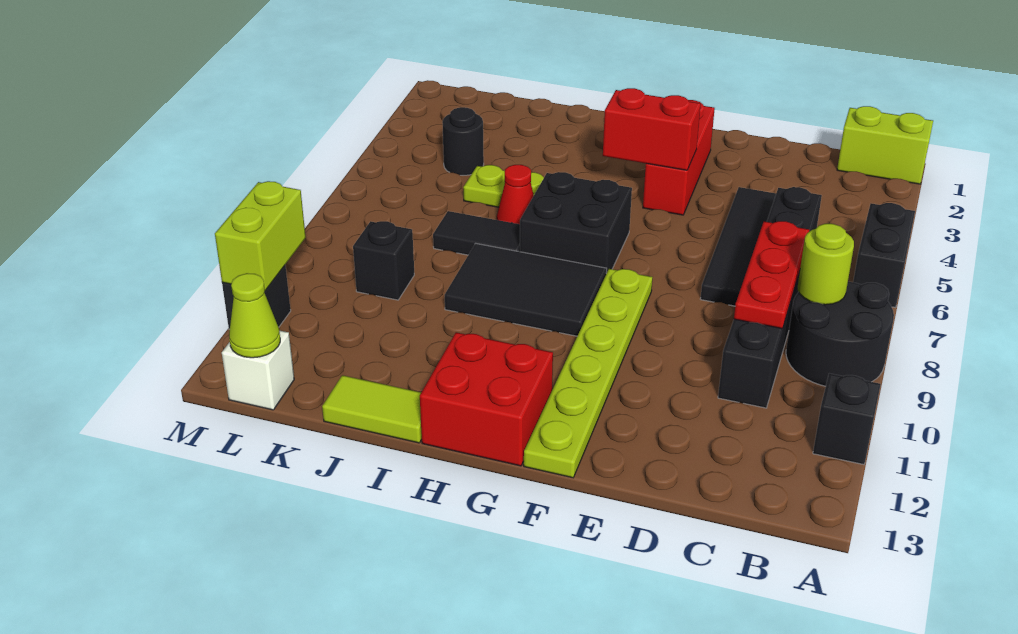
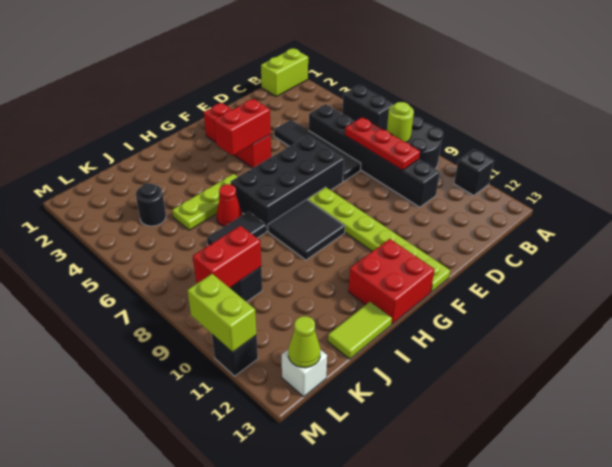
black 2x2 brick [520,172,632,273] -> black 2x4 brick [231,136,344,231]
black 2x3 tile [445,243,607,336] -> black 2x2 tile [268,200,345,260]
none -> red 1x2 brick [193,226,261,288]

